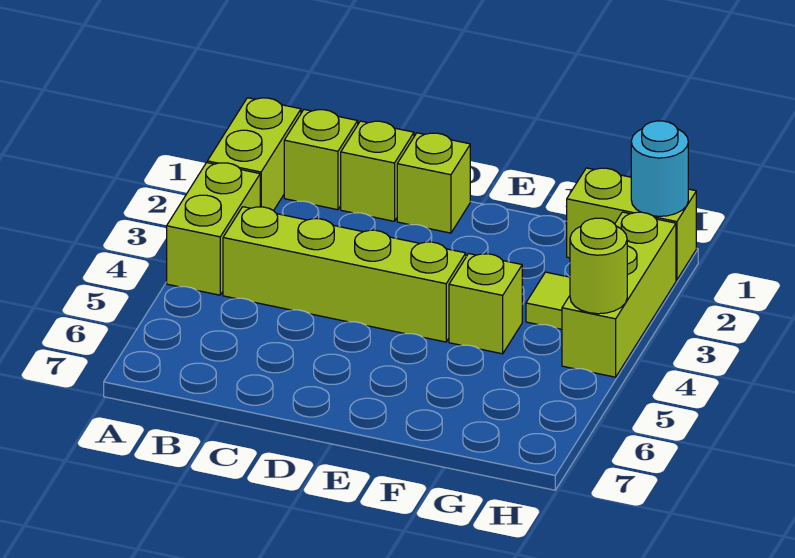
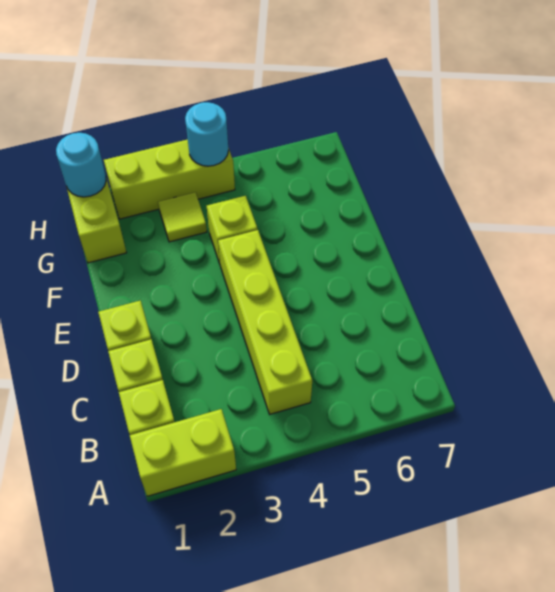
lime 1x2 brick [167,163,260,295] -> none
lime 1x1 round brick [570,218,627,314] -> cyan 1x1 round brick [185,102,229,166]

